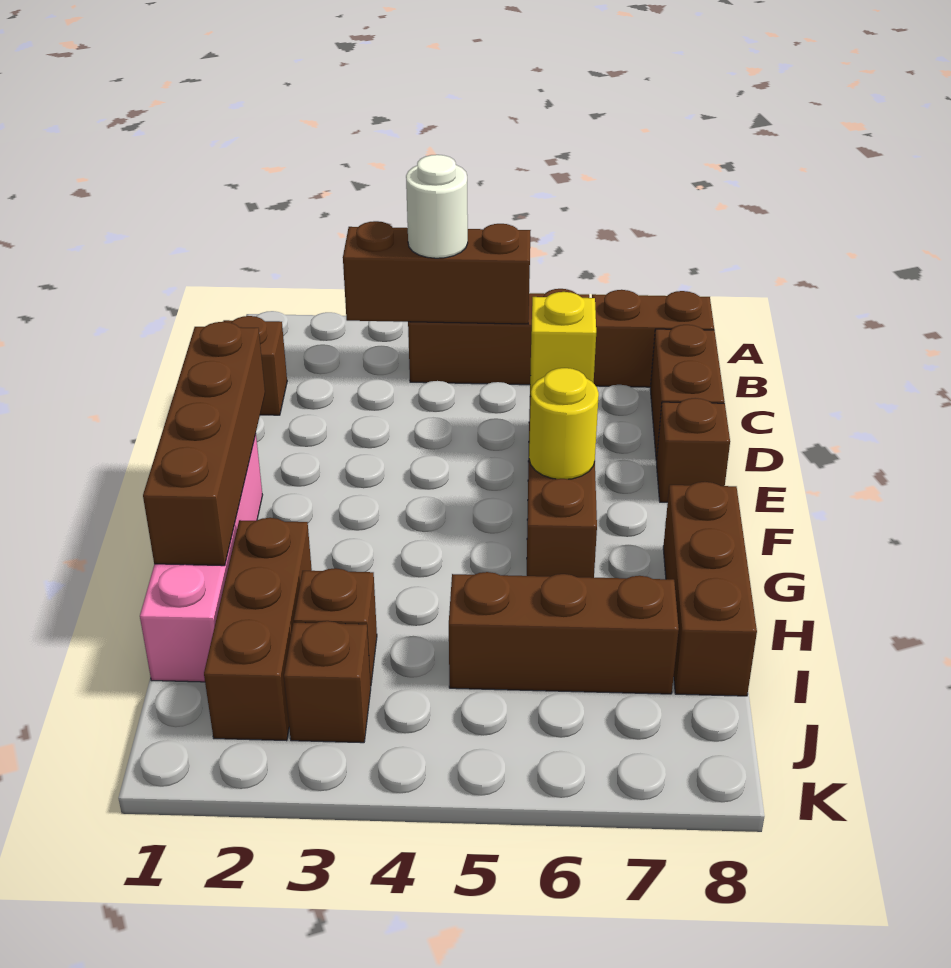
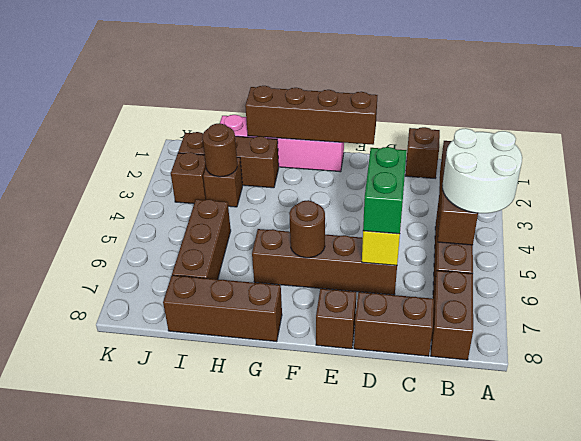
white 1x1 round brick [406,155,468,258] -> white 2x2 round brick [442,128,522,213]
none -> green 1x2 brick [363,147,407,234]
yellow 1x1 round brick [529,368,599,479] -> brown 1x1 round brick [289,200,325,258]
none -> brown 1x1 round brick [202,123,237,177]

